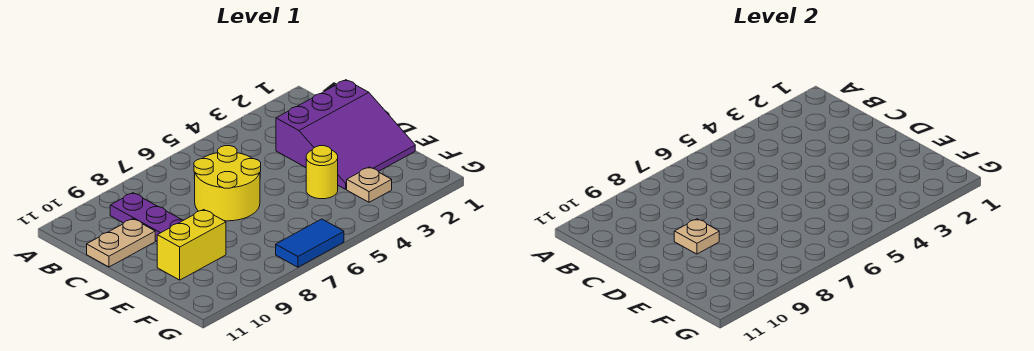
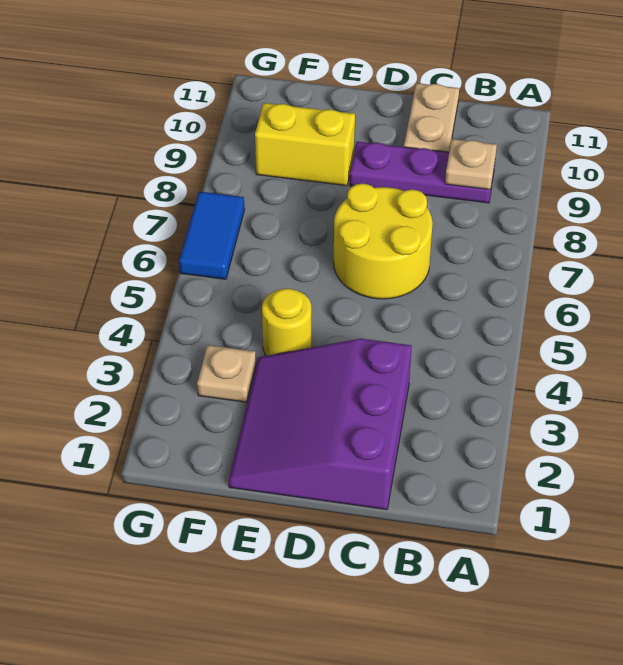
tan 1x1 plate [674,219,719,254] -> tan 1x1 plate moved to [445,139,497,190]
yellow 1x2 brick [157,210,226,280] -> yellow 1x2 brick turned to [255,103,355,186]

